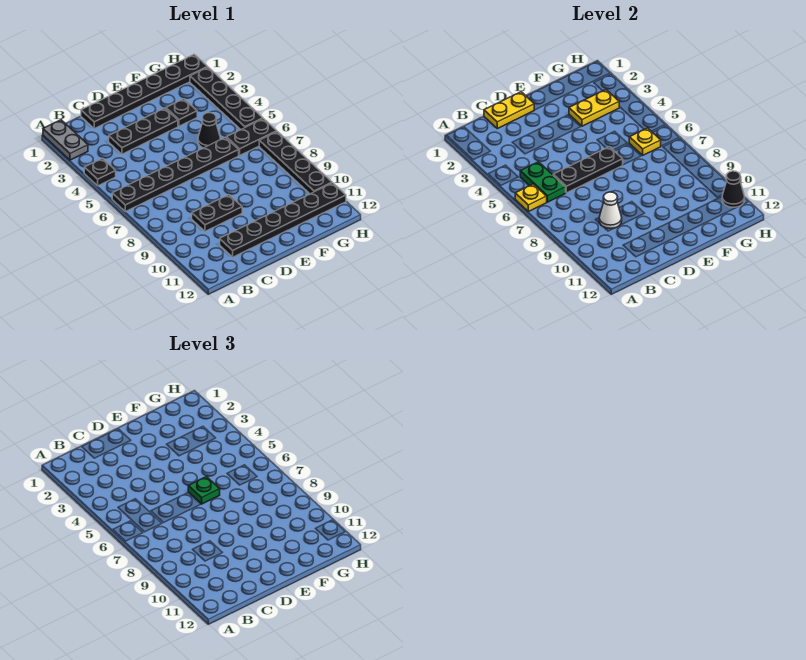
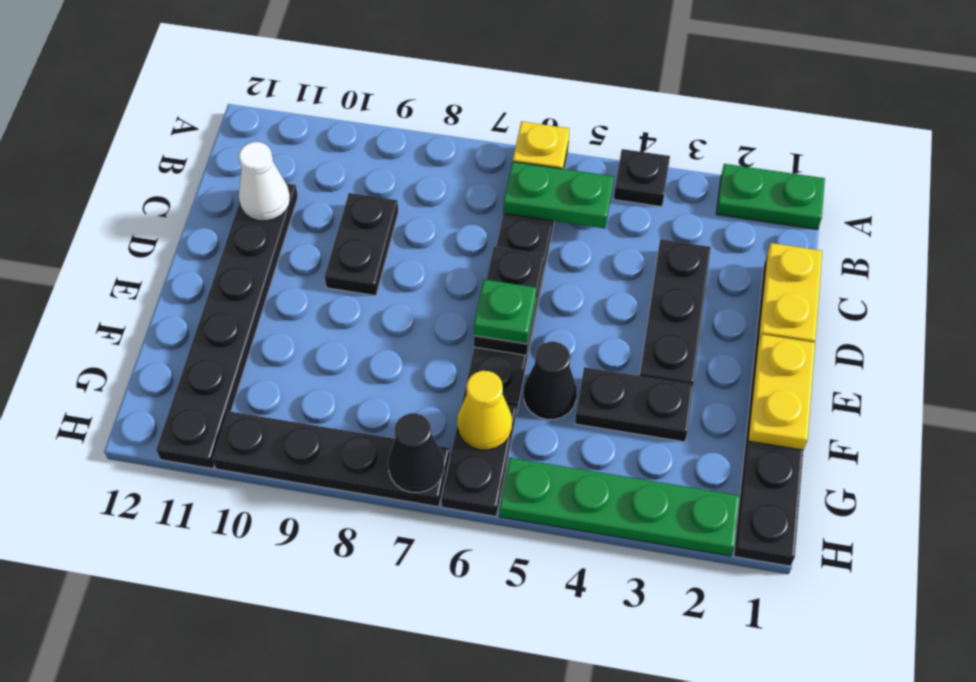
grey 1x2 plate [43,120,88,160] -> green 1x2 plate [716,164,825,229]
black 1x3 plate [553,147,623,193] -> black 1x2 plate [474,247,545,355]
white 1x1 cone [599,192,622,228] -> white 1x1 cone moved to [239,142,290,221]
black 1x1 plate [166,99,197,126] -> black 1x2 plate [575,367,693,442]
yellow 1x2 plate [569,90,619,126] -> yellow 1x2 plate moved to [748,334,815,450]
yellow 1x1 plate [629,128,661,155] -> yellow 1x1 cone [457,371,512,450]
black 1x4 plate [190,67,263,129] -> green 1x4 plate [499,458,739,556]
black 1x1 cone [722,171,745,207] -> black 1x1 cone moved to [388,413,444,493]

